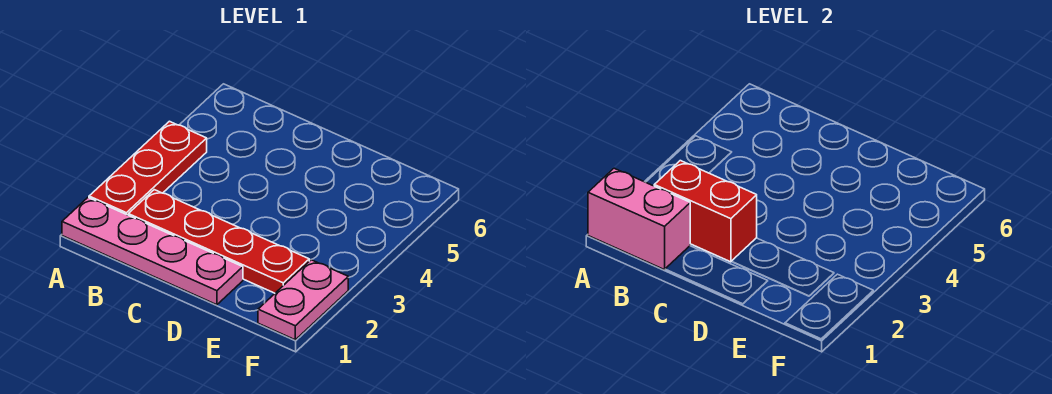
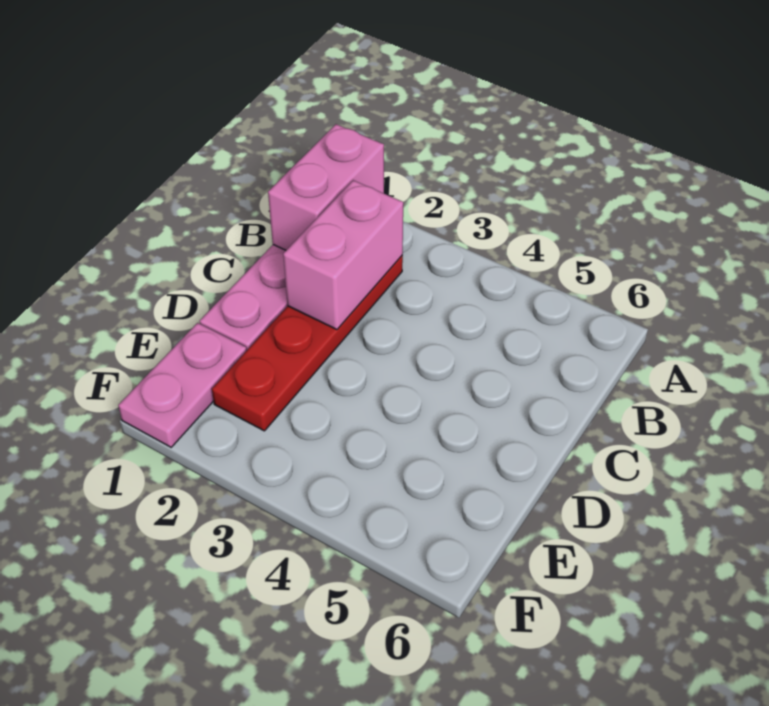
red 1x3 plate [89,121,207,215] -> none
red 1x2 brick [654,161,757,262] -> pink 1x2 brick [283,180,403,330]
pink 1x2 plate [258,260,348,340] -> pink 1x2 plate turned to [118,323,247,447]

